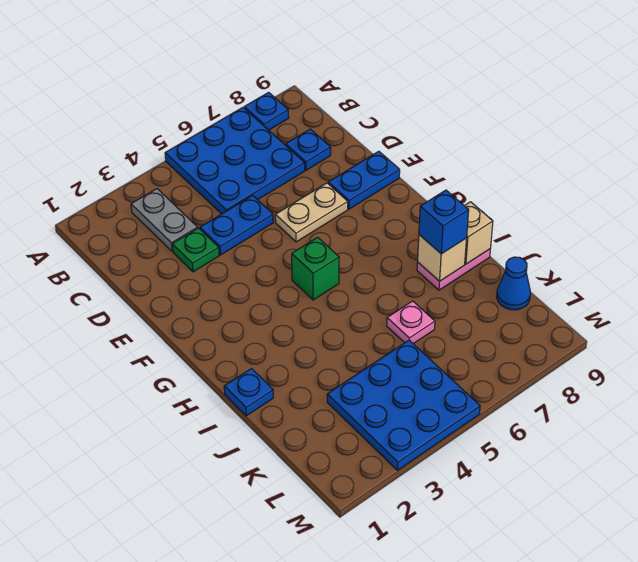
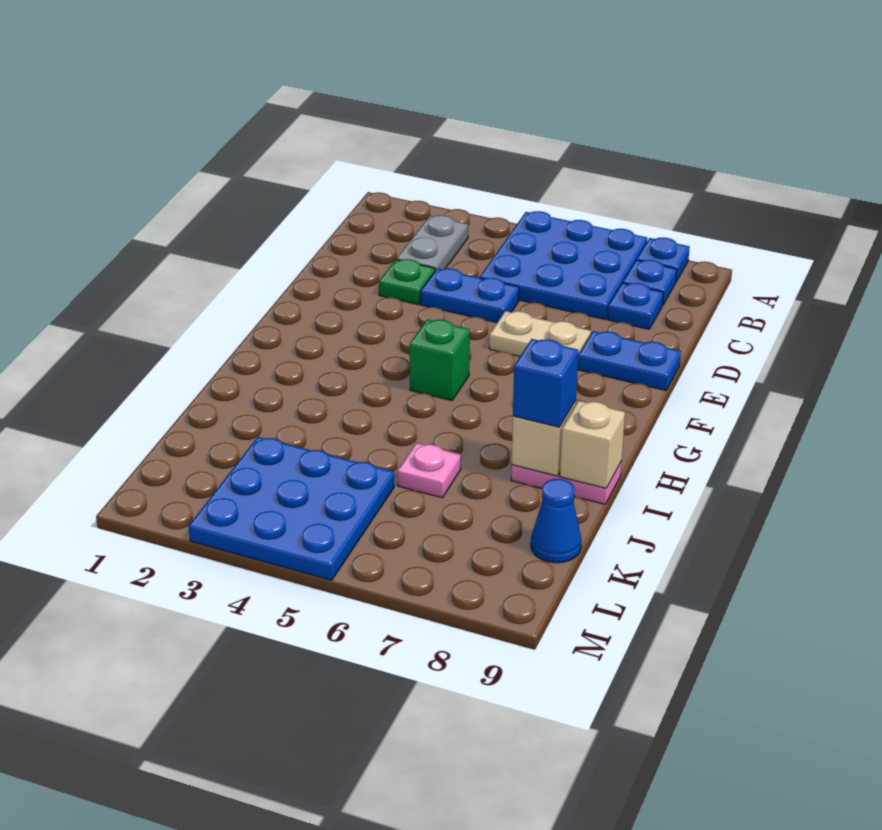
blue 1x1 plate [224,369,273,416] -> blue 1x1 plate moved to [623,260,677,305]

